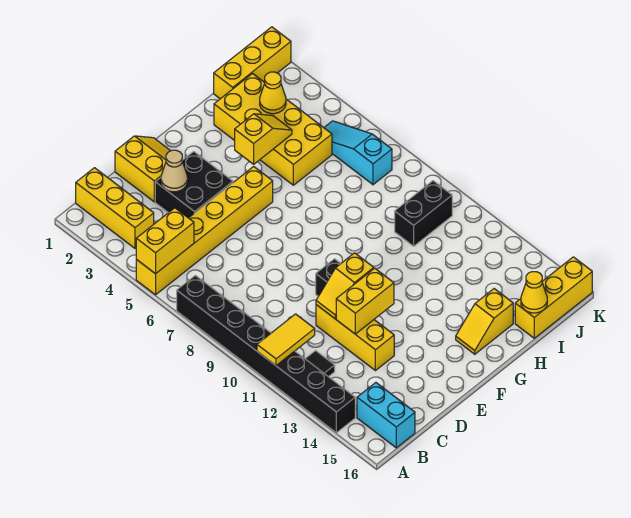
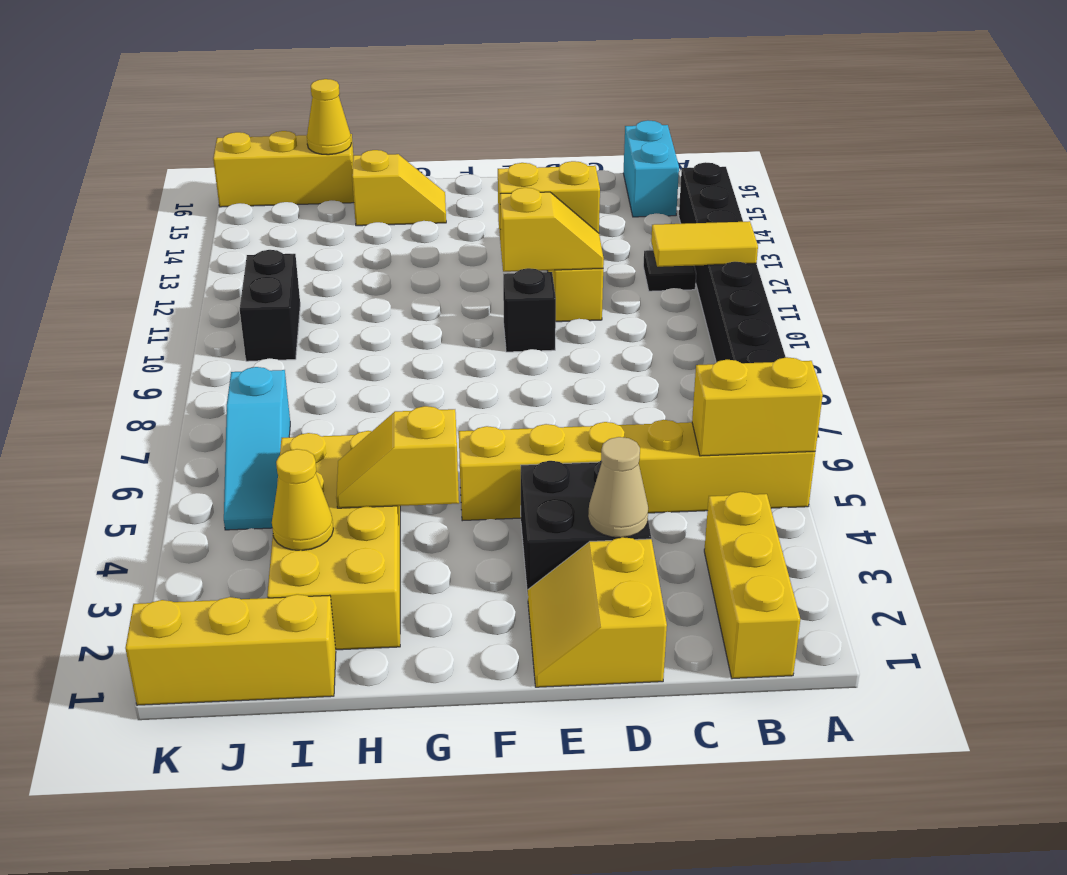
black 1x2 brick [395,181,452,246] -> black 1x2 brick turned to [240,250,300,361]

